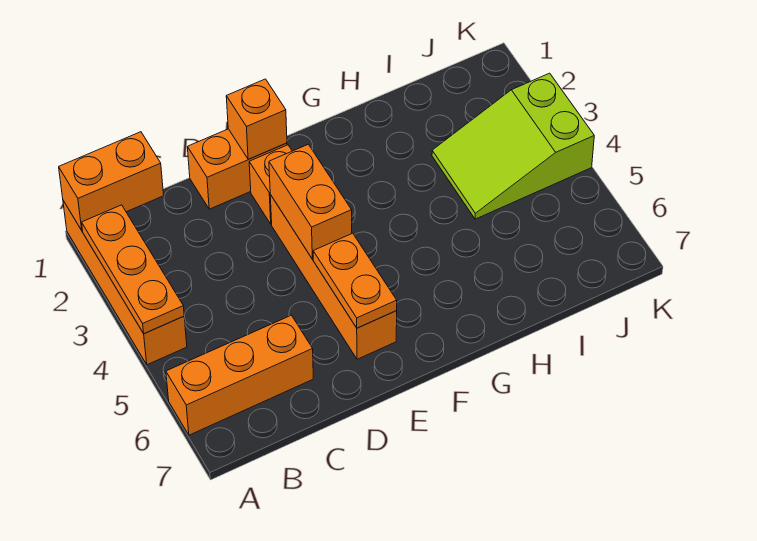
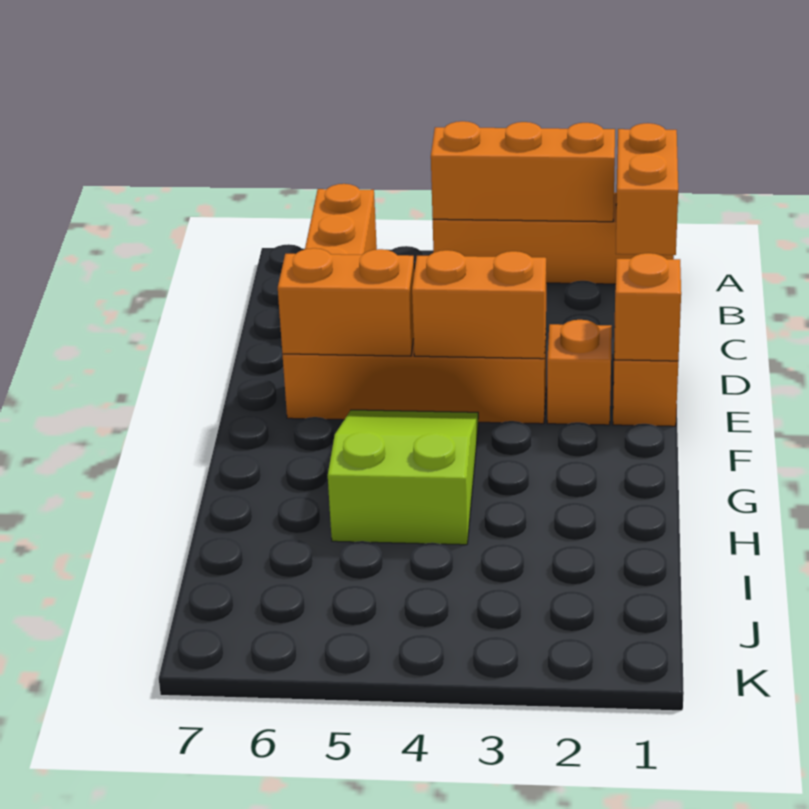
orange 1x3 plate [82,205,184,334] -> orange 1x3 brick [431,121,615,222]
orange 1x2 plate [313,233,397,328] -> orange 1x2 brick [278,248,414,356]
lime 2x3 slope [432,73,594,219] -> lime 2x3 slope moved to [328,410,478,545]

